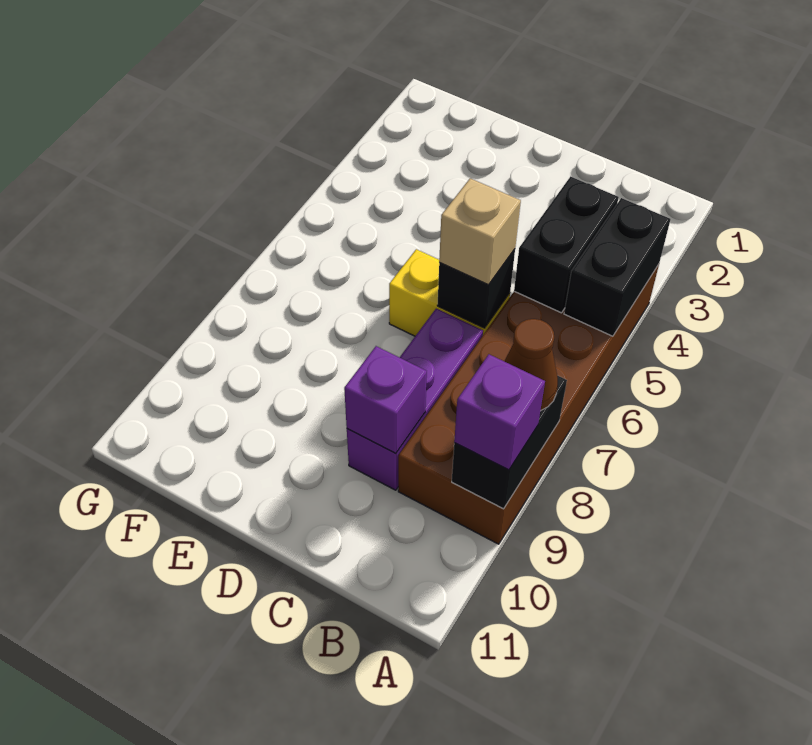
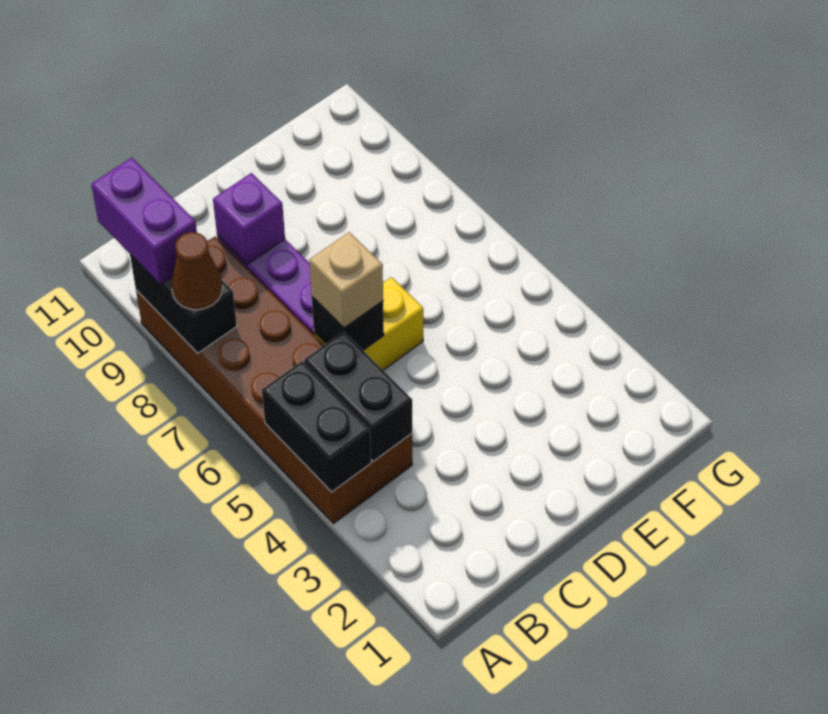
purple 1x1 brick [454,354,545,470] -> purple 1x2 brick [91,158,197,285]

